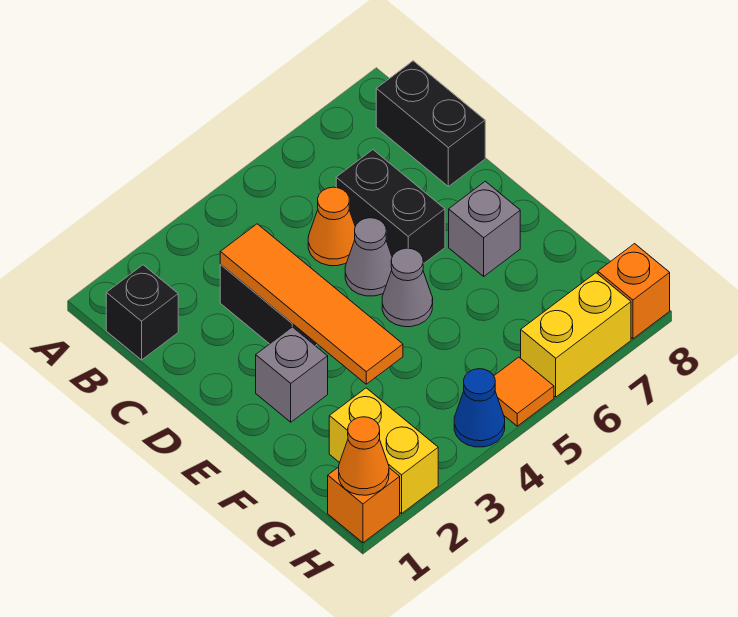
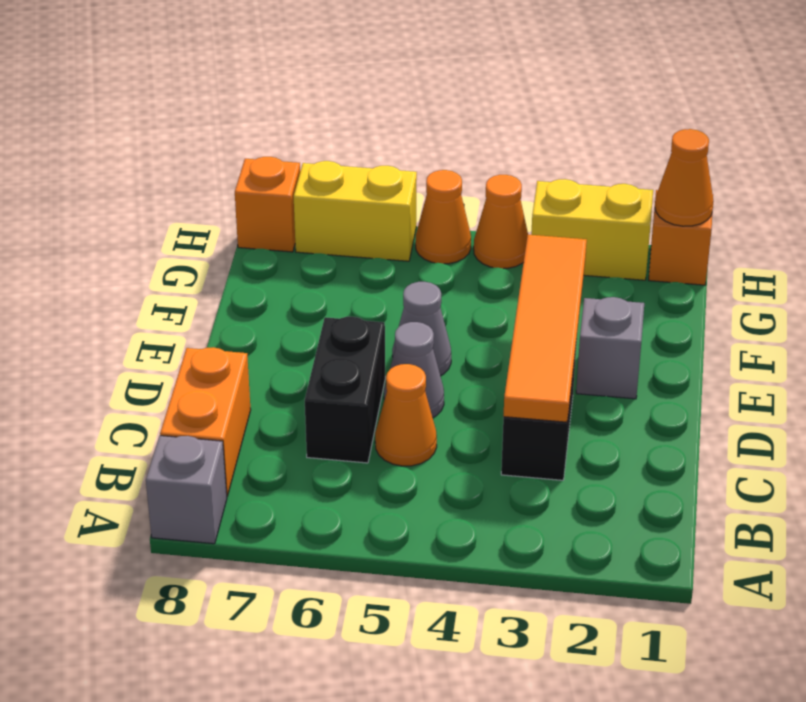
black 1x1 brick [106,265,178,360] -> none
black 1x2 brick [376,61,485,186] -> orange 1x2 brick [160,347,251,496]
grey 1x1 brick [449,181,520,276] -> grey 1x1 brick moved to [146,436,227,544]
yellow 1x2 brick [329,388,438,514] -> yellow 1x2 brick turned to [531,179,653,280]
blue 1x1 cone [454,369,505,447] -> orange 1x1 cone [474,175,528,269]
orange 1x1 tile [494,357,554,426] -> orange 1x1 cone [416,170,471,264]

